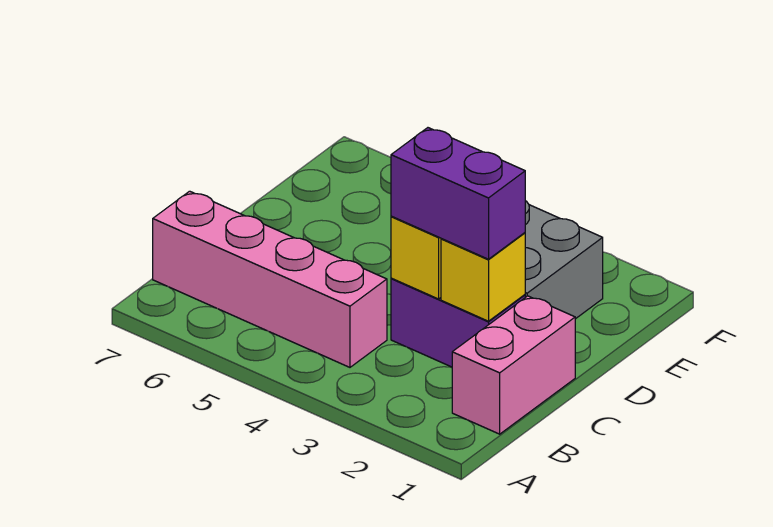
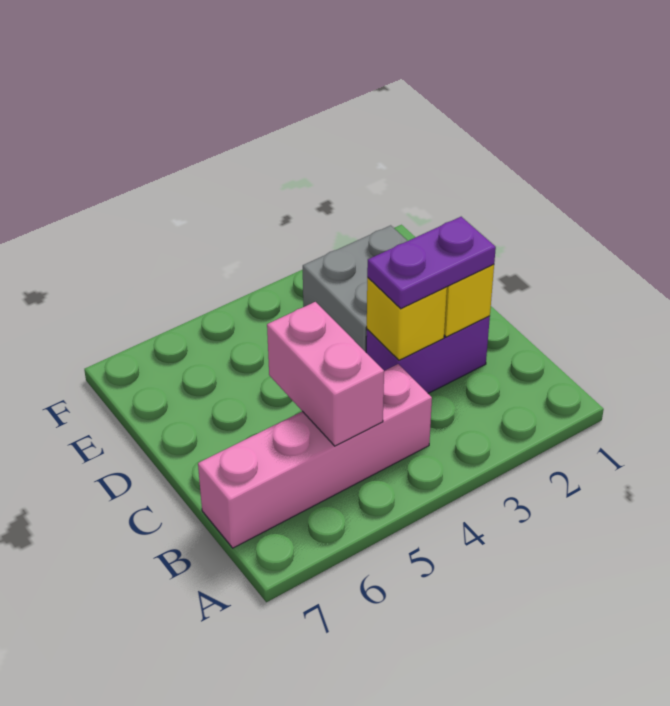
pink 1x2 brick [452,296,575,434] -> pink 1x2 brick moved to [267,302,384,446]
purple 1x2 brick [391,128,525,259] -> purple 1x2 plate [367,217,496,309]

